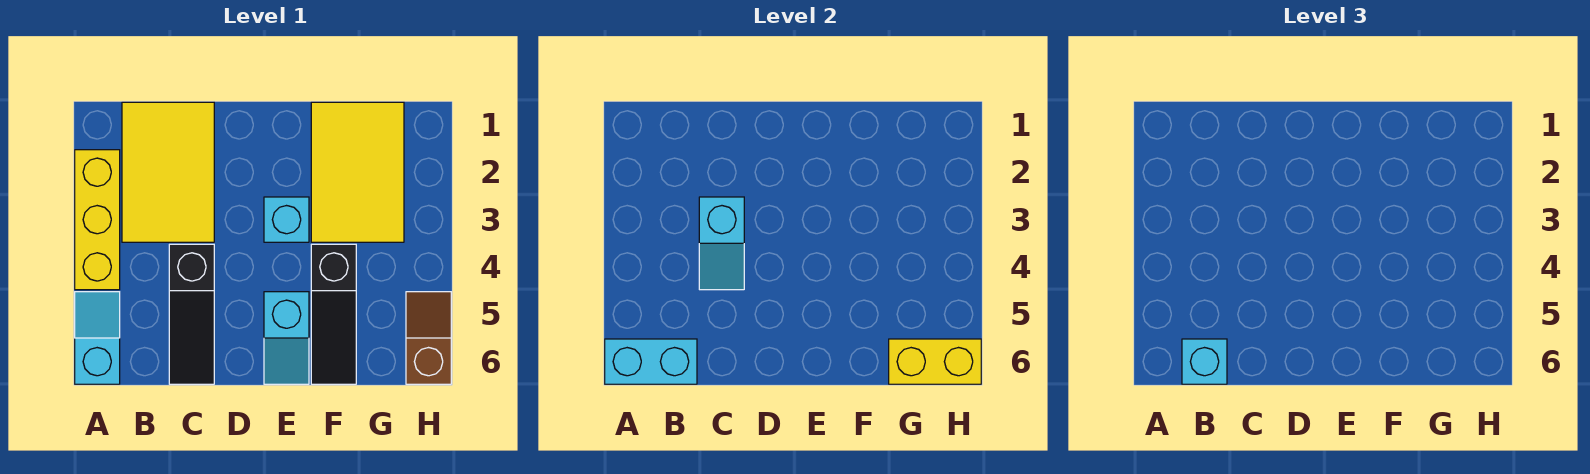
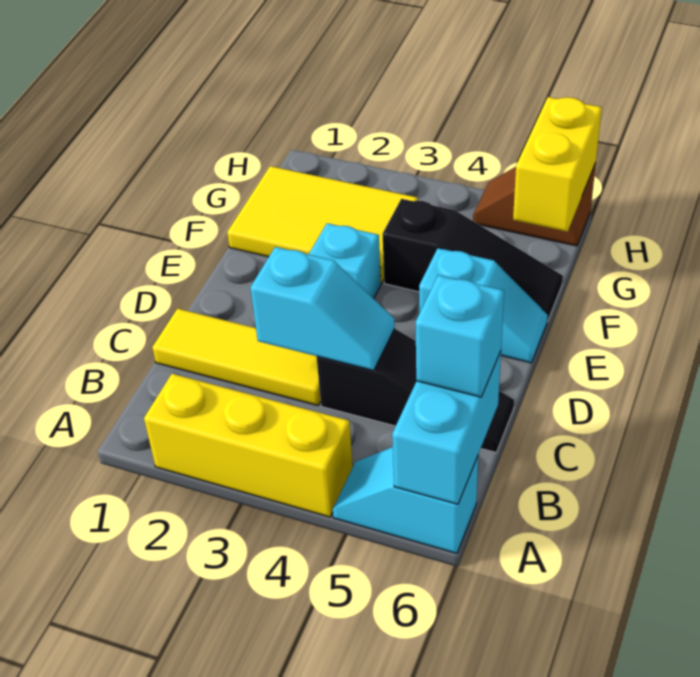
yellow 2x3 tile [122,102,214,242] -> yellow 1x3 tile [152,309,321,405]

